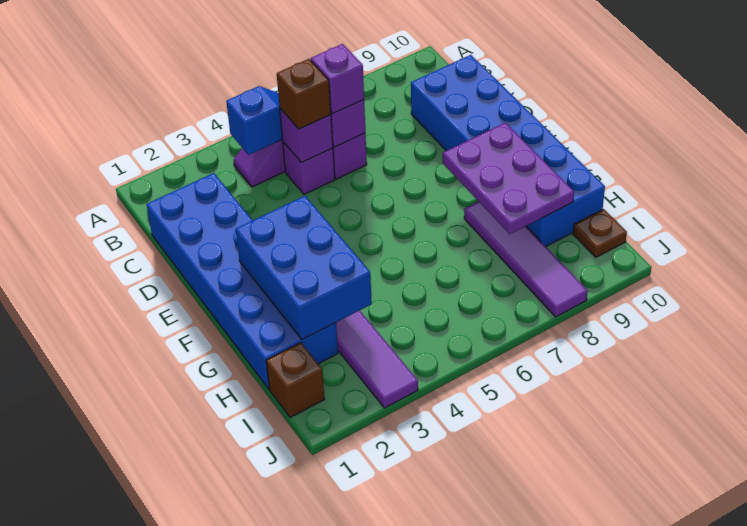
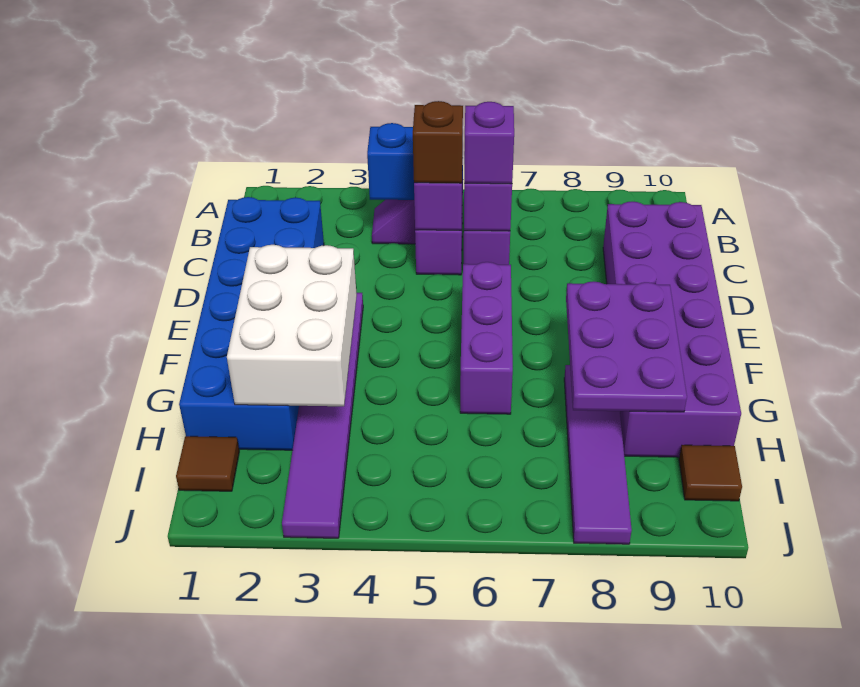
blue 2x6 brick [411,55,605,246] -> purple 2x6 brick [603,201,741,457]
none -> purple 1x3 brick [460,262,513,414]
blue 2x3 brick [236,196,372,340] -> white 2x3 brick [227,245,357,406]
brown 1x1 brick [266,343,324,417] -> brown 1x1 tile [176,436,239,491]
brown 1x1 plate [573,209,627,257] -> brown 1x1 tile [679,445,742,501]

